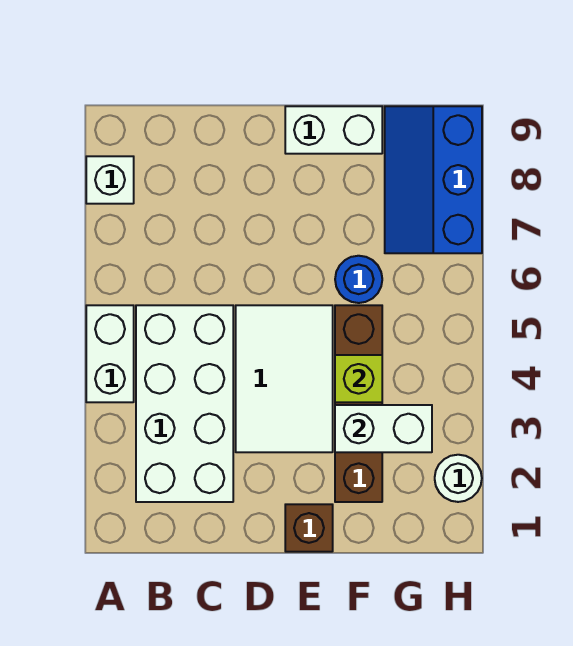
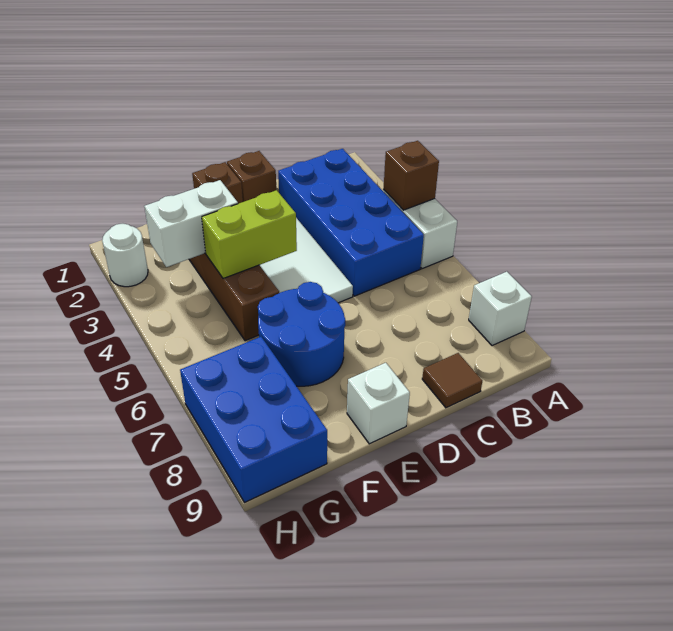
none -> brown 1x1 brick [383,141,439,210]
white 2x4 brick [136,305,233,502] -> blue 2x4 brick [278,149,424,296]
none -> brown 1x1 tile [422,353,482,408]
none -> brown 1x1 brick [227,151,276,202]
white 1x2 brick [285,106,382,154] -> white 1x1 brick [347,363,410,444]
lime 1x1 brick [335,355,382,402] -> lime 1x2 brick [202,190,297,279]
blue 1x1 round brick [335,256,382,303] -> blue 2x2 round brick [258,282,345,386]
blue 2x3 slope [385,106,482,253] -> blue 2x3 brick [180,337,327,503]

